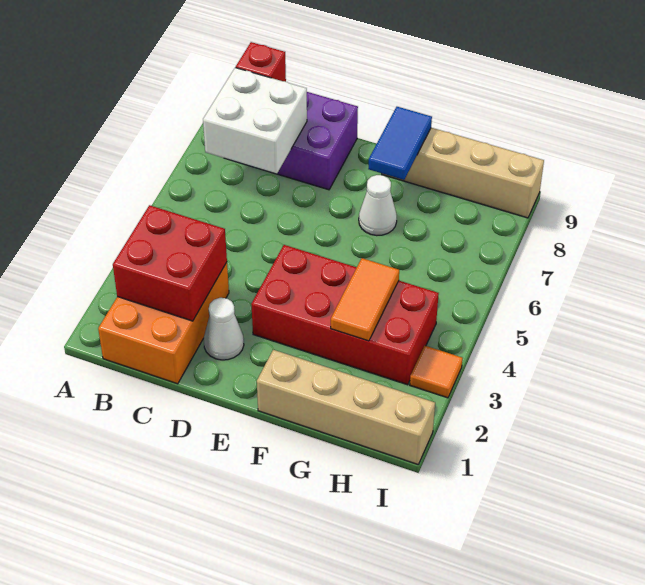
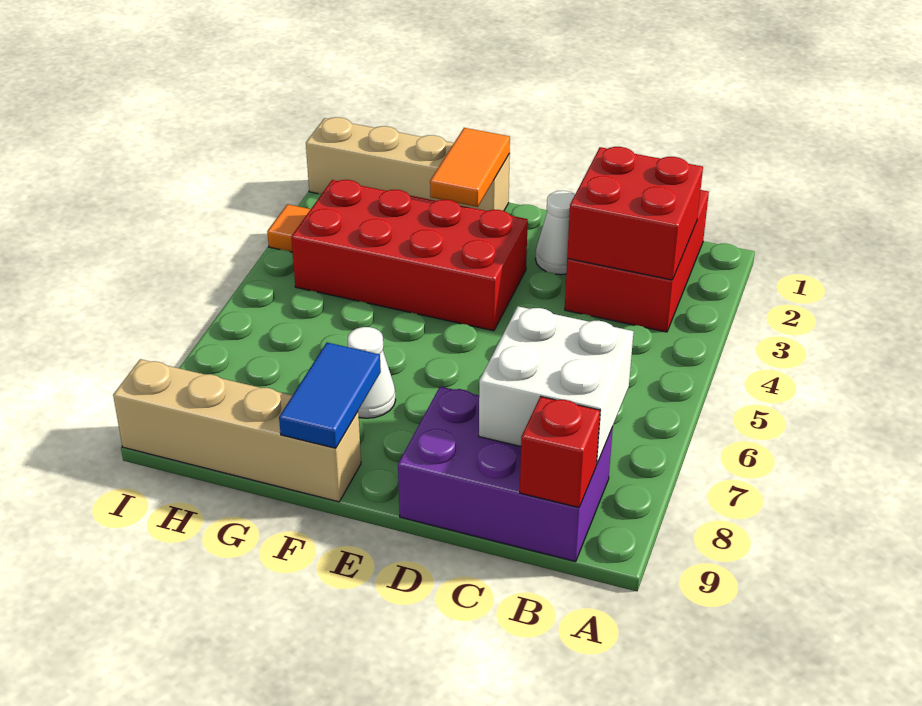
orange 2x3 brick [98,262,229,384] -> red 2x3 brick [565,190,709,332]
orange 1x2 tile [331,258,399,341] -> orange 1x2 tile moved to [430,128,510,207]

